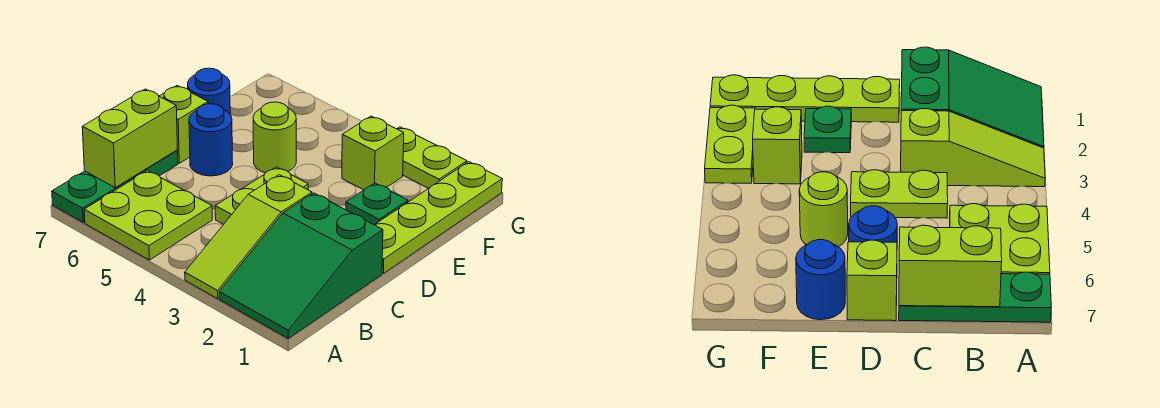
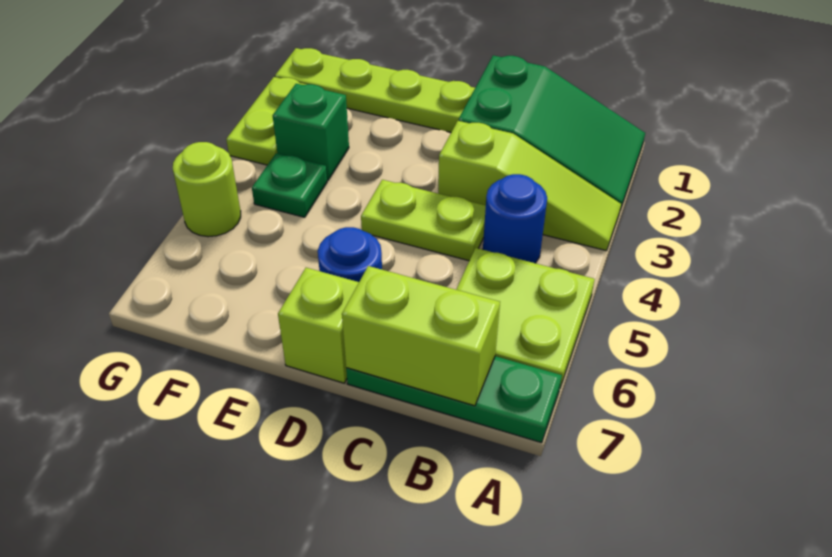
green 1x1 plate [346,183,408,225] -> green 1x1 plate moved to [252,153,327,217]
lime 1x1 round brick [253,102,296,173] -> lime 1x1 round brick moved to [173,142,241,237]
blue 1x1 round brick [188,68,230,114] -> blue 1x1 round brick moved to [483,174,547,263]
lime 1x1 brick [342,116,404,190] -> green 1x1 brick [273,84,349,180]

